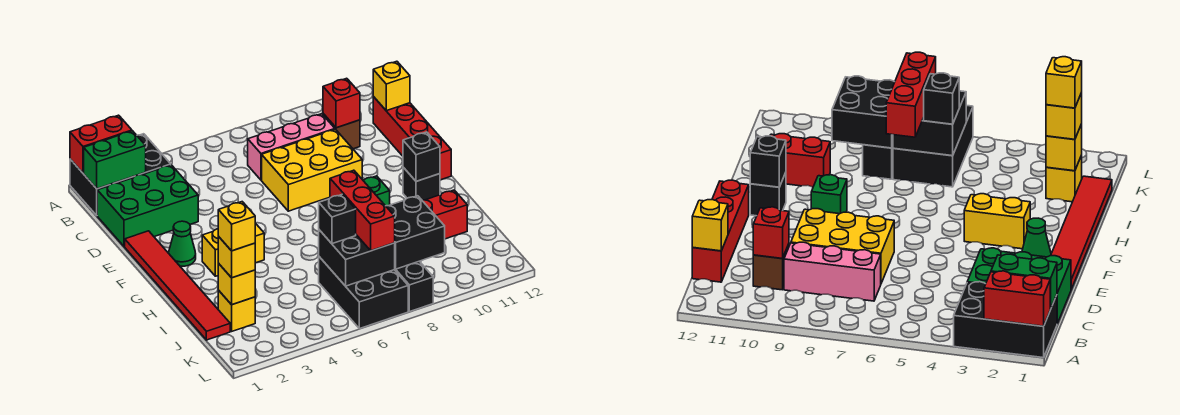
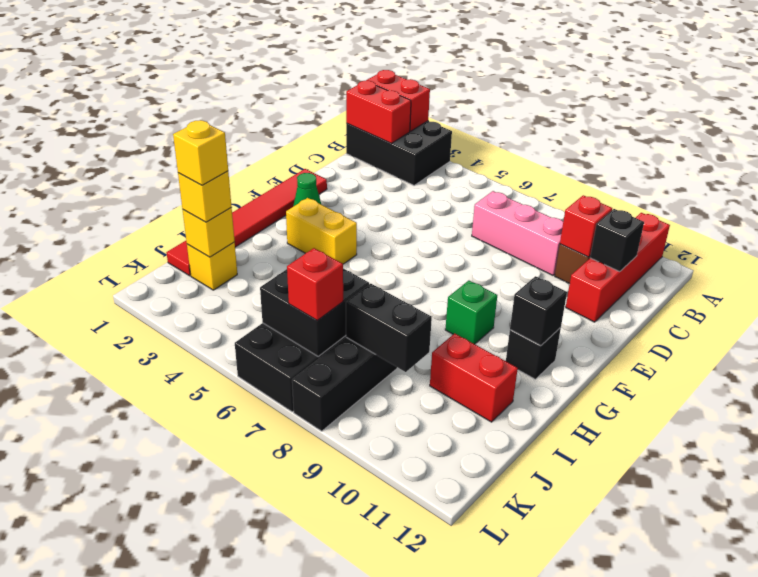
green 1x2 brick [84,131,146,189] -> red 1x2 brick [346,81,411,143]
green 2x3 brick [97,165,198,247] -> none
red 1x4 brick [373,97,451,180] -> red 1x4 brick moved to [566,213,670,322]
yellow 1x1 brick [373,61,410,111] -> none
yellow 2x3 brick [262,129,362,211] -> none
red 1x3 brick [330,170,395,251] -> red 1x1 brick [287,248,343,320]
black 1x1 brick [319,194,356,244] -> black 1x1 brick moved to [590,209,644,272]
black 2x2 brick [386,196,445,269] -> black 1x2 brick [346,284,432,372]

